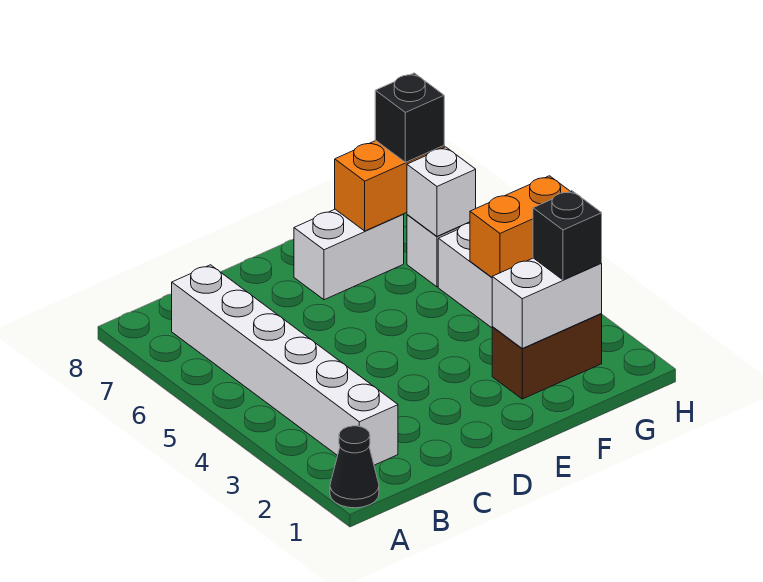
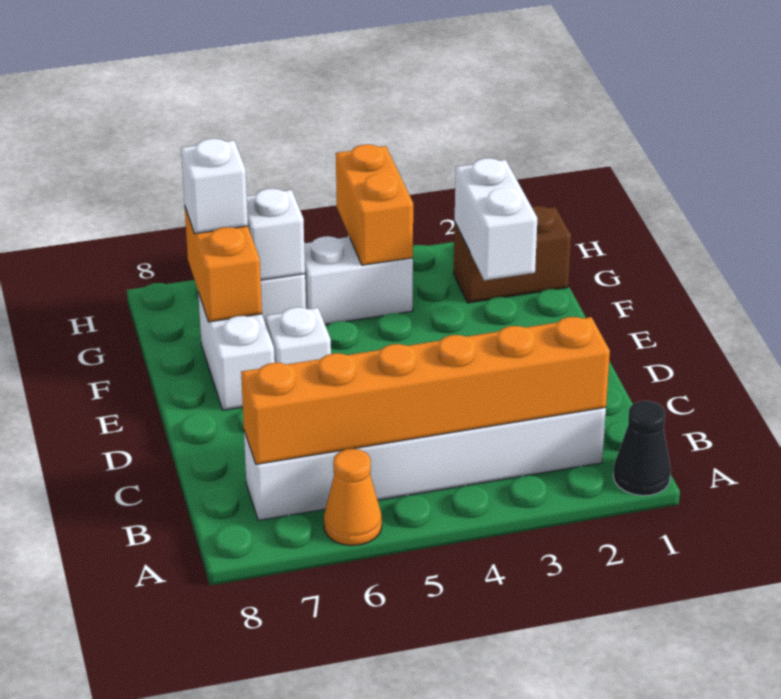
none -> orange 1x1 cone [324,449,382,546]
none -> orange 1x6 brick [241,317,610,464]
none -> white 1x1 brick [265,307,331,364]
brown 1x2 brick [492,314,602,399] -> brown 1x2 brick turned to [454,206,571,303]
black 1x1 brick [533,191,602,280] -> none
black 1x1 brick [375,73,444,162] -> white 1x1 brick [181,139,248,234]

